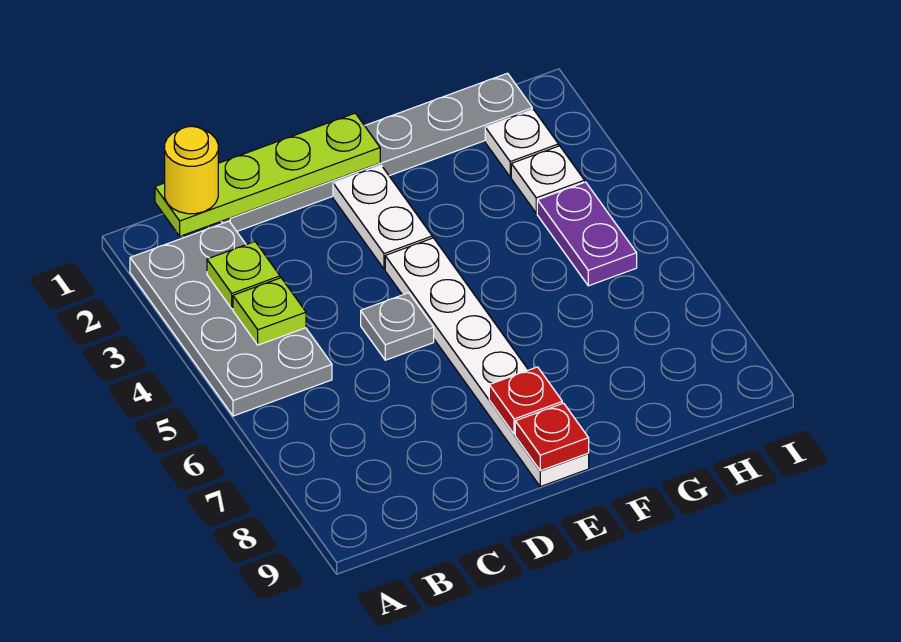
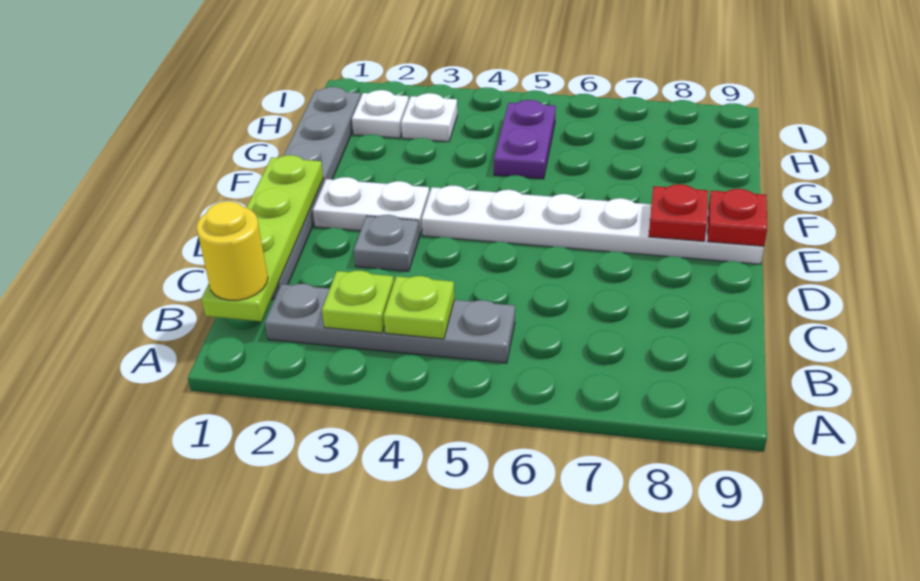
grey 2x4 plate [130,221,332,416] -> grey 1x4 plate [265,284,515,363]
grey 1x1 plate [361,293,434,360] -> grey 1x1 plate moved to [354,215,420,271]
purple 1x2 plate [537,182,637,286] -> purple 1x2 plate turned to [494,100,556,179]

